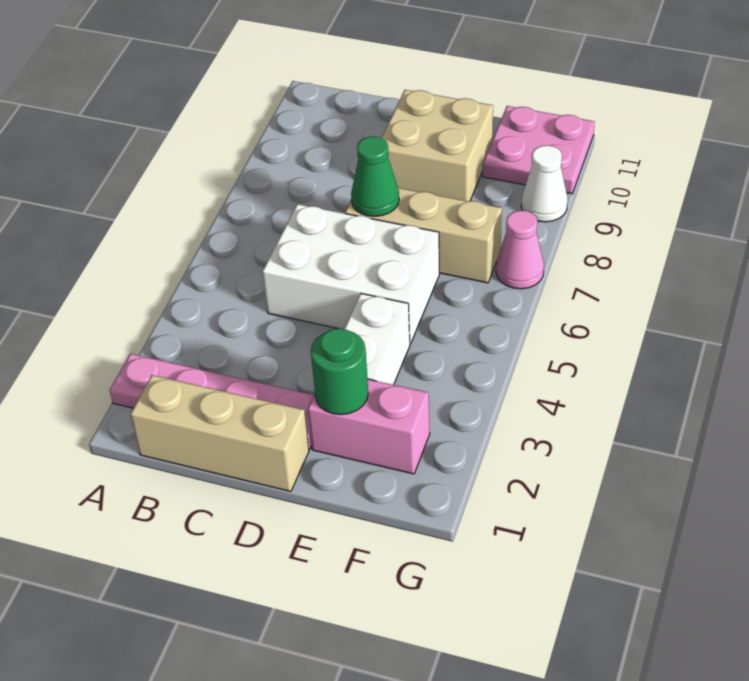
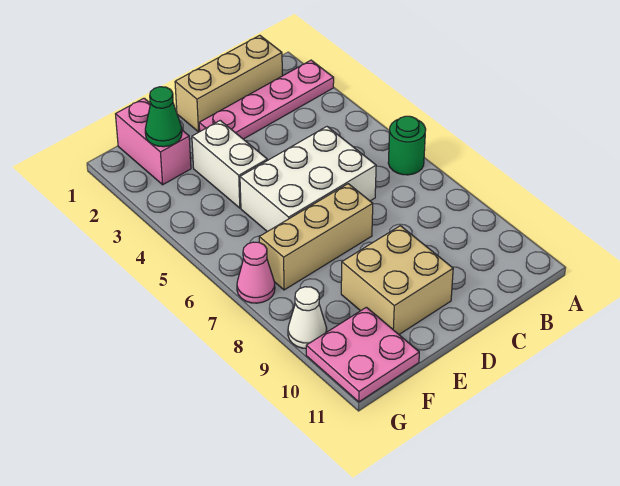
green 1x1 cone [351,136,399,216] -> green 1x1 cone moved to [145,87,182,147]
pink 1x2 brick [308,379,430,474] -> pink 1x2 brick turned to [116,98,191,185]
green 1x1 round brick [311,329,368,415] -> green 1x1 round brick moved to [388,116,426,175]

